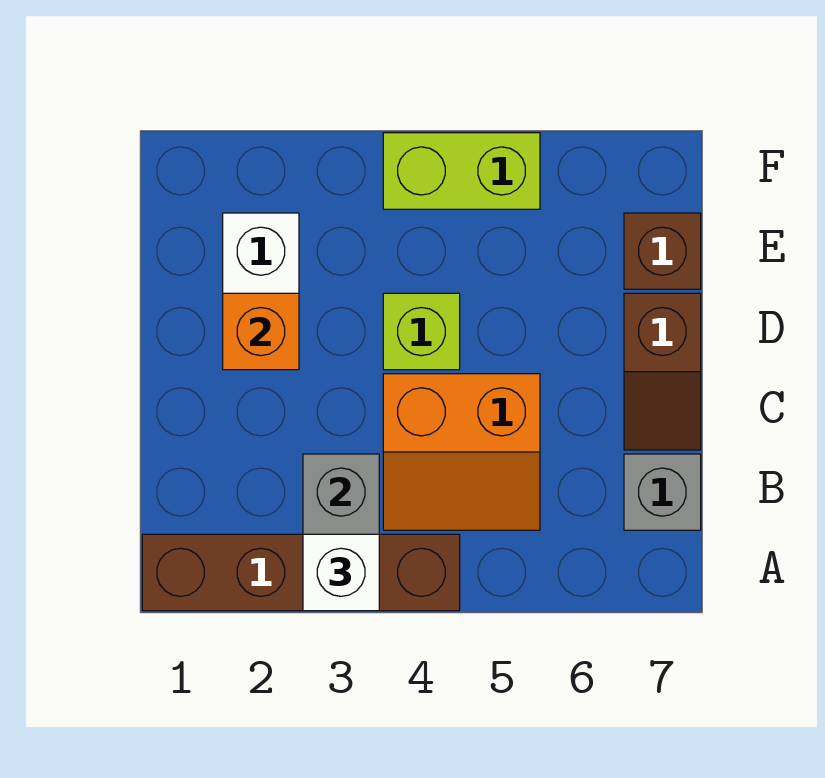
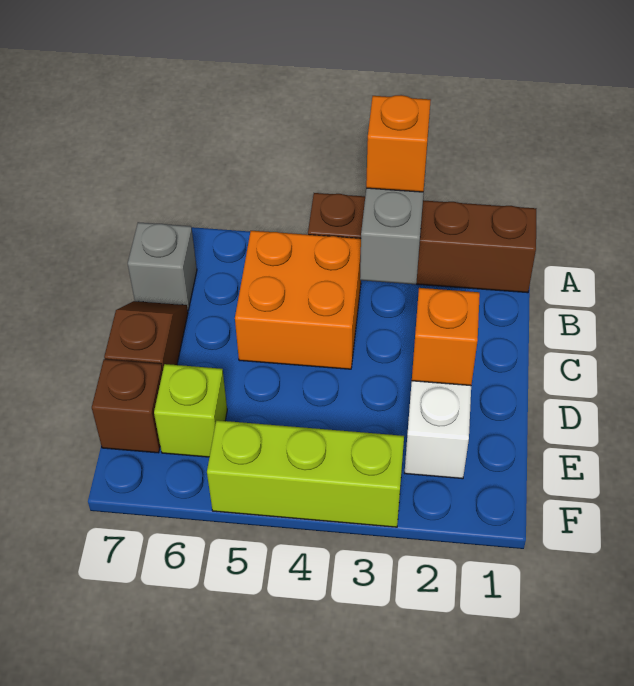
white 1x1 brick [303,534,379,611] -> orange 1x1 brick [366,95,431,192]
orange 2x2 slope [383,374,540,530] -> orange 2x2 brick [235,231,361,369]
lime 1x1 brick [383,293,460,370] -> lime 1x1 brick moved to [154,364,227,457]
lime 1x2 brick [383,133,540,209] -> lime 1x3 brick [207,420,404,527]

